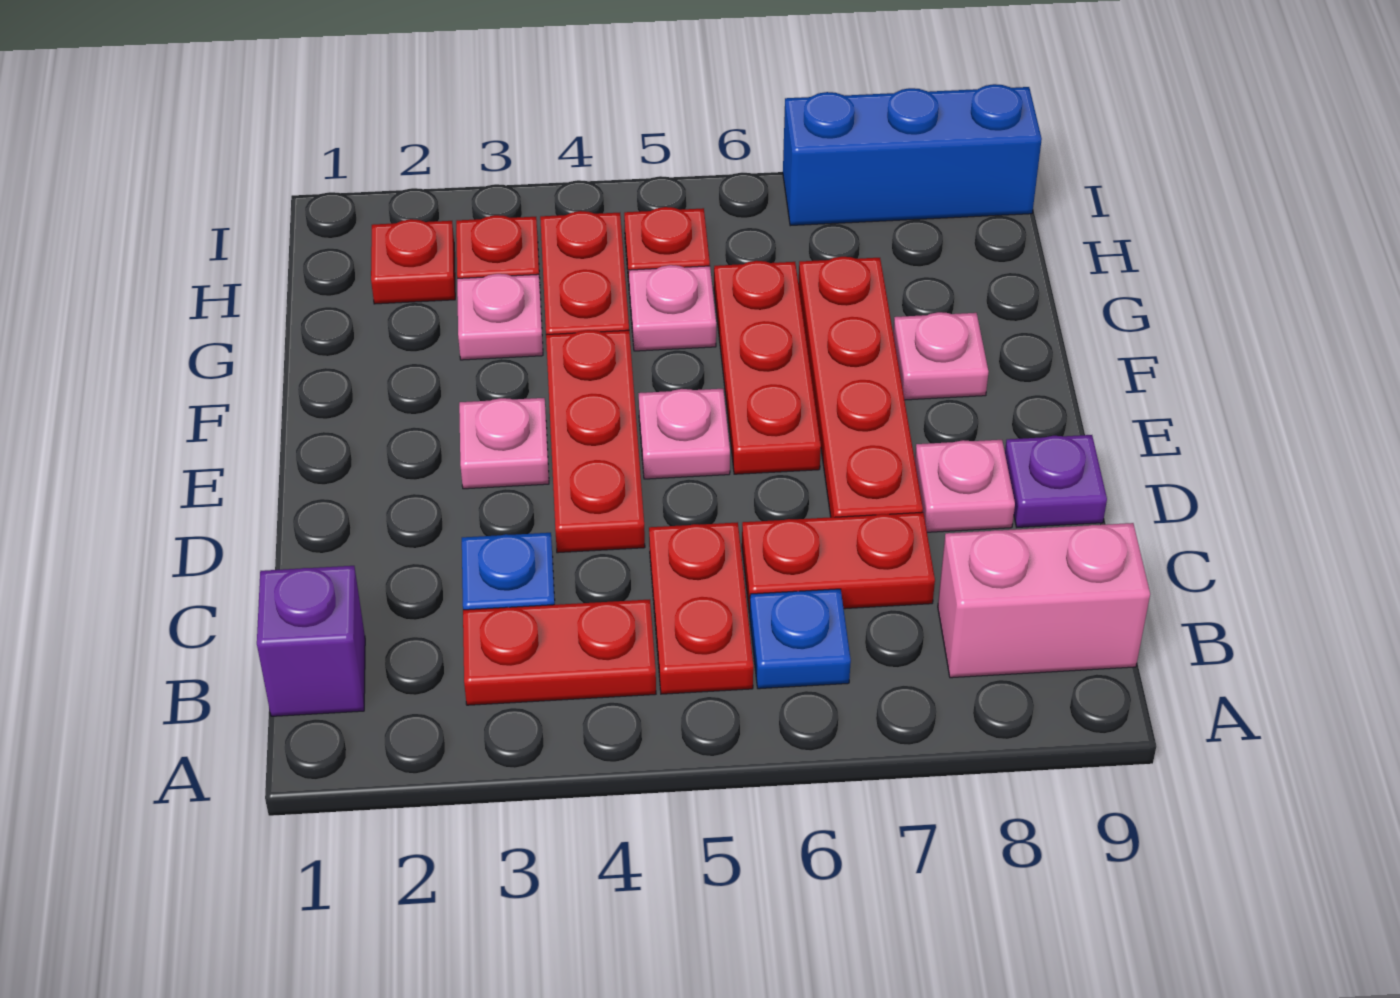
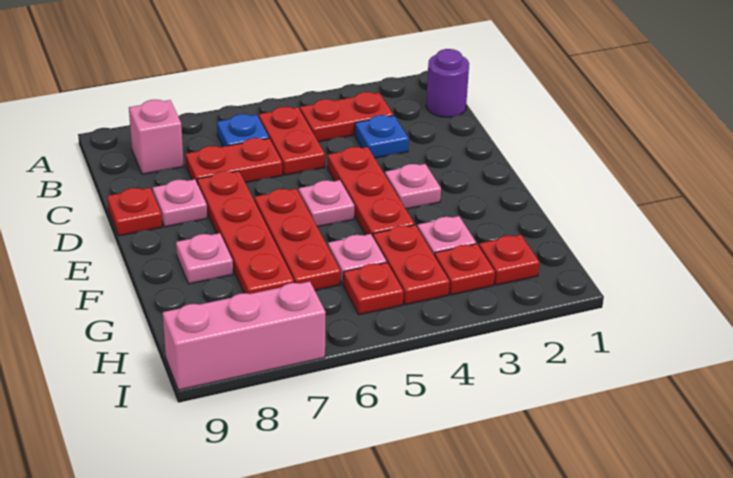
purple 1x1 brick [257,566,365,716] -> purple 1x1 round brick [426,49,469,117]
pink 1x2 brick [938,523,1150,678] -> pink 1x1 brick [129,100,184,174]
purple 1x1 plate [1005,435,1107,527] -> red 1x1 plate [107,188,162,236]
blue 1x3 brick [783,84,1042,226] -> pink 1x3 brick [163,281,326,390]

